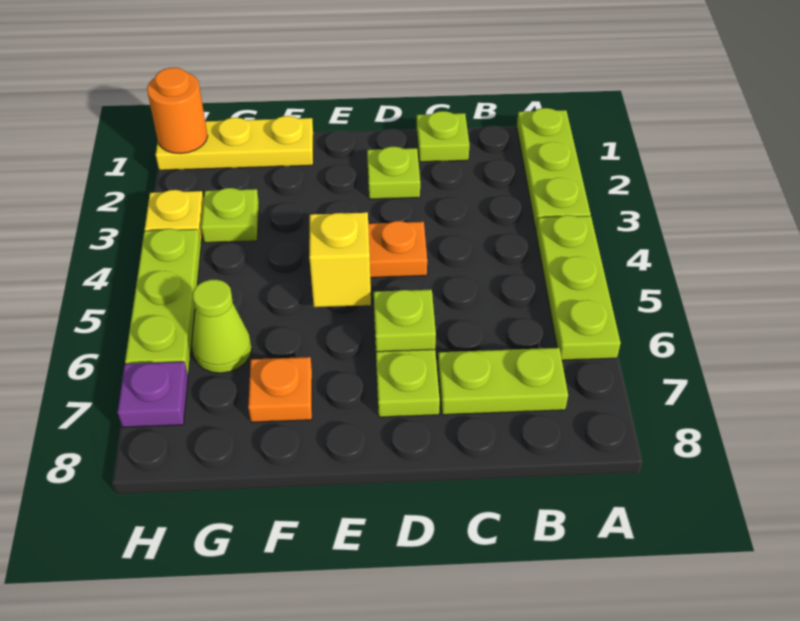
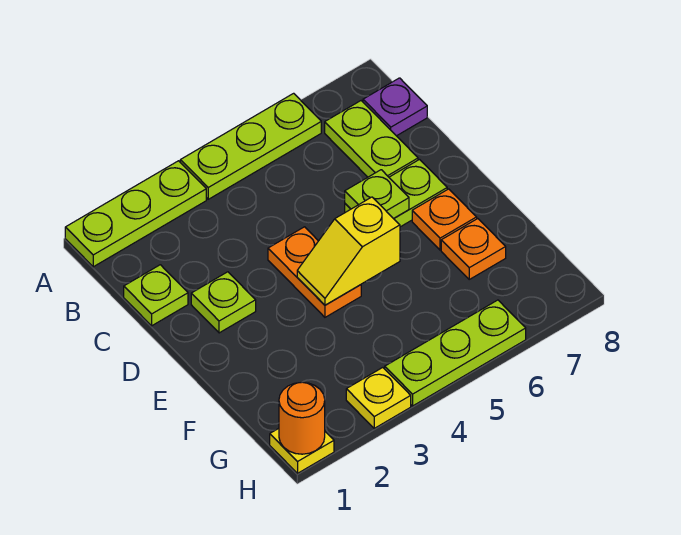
none -> orange 1x1 plate [412,189,477,250]
yellow 1x3 plate [156,116,313,170] -> yellow 1x1 plate [270,428,334,473]
lime 1x1 plate [201,188,259,243] -> none
lime 1x1 cone [192,280,252,373] -> none
purple 1x1 plate [117,362,188,427] -> purple 1x1 plate moved to [363,78,427,136]

